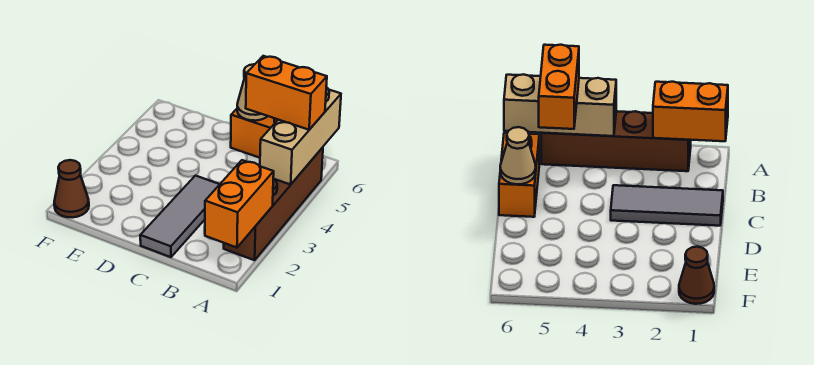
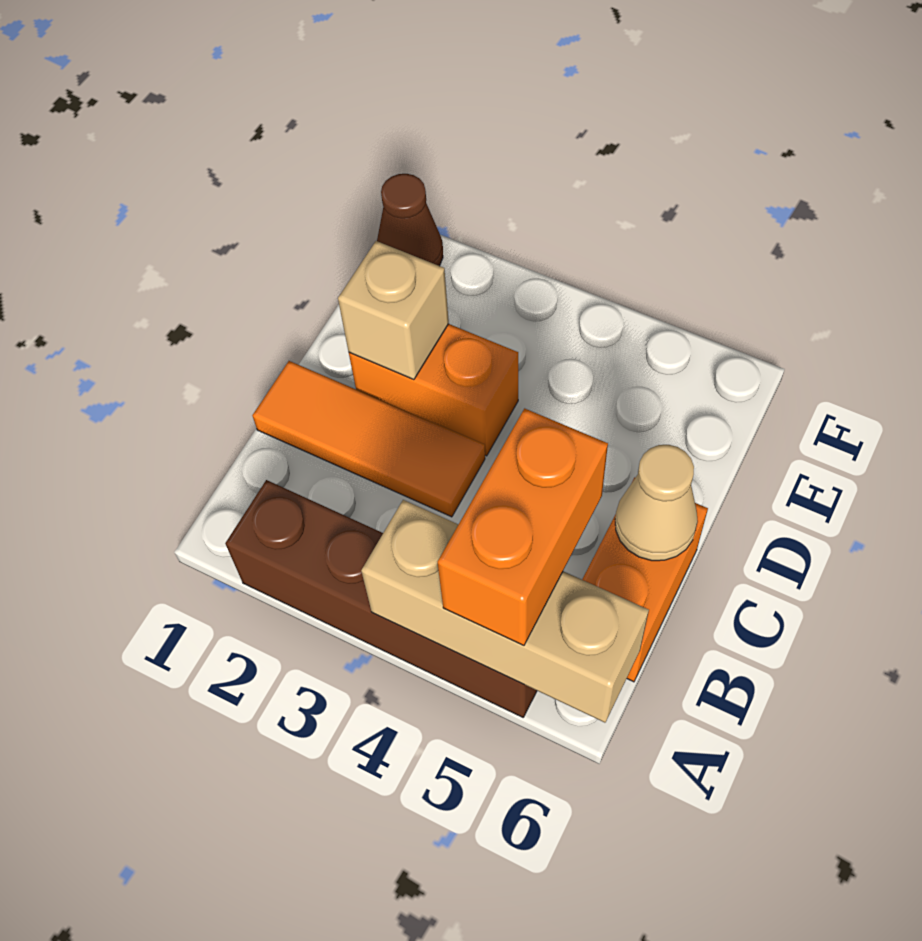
orange 1x2 brick [205,160,274,248] -> orange 1x2 brick moved to [349,324,518,456]
grey 1x3 tile [140,176,220,257] -> orange 1x3 tile [252,361,485,517]
none -> tan 1x1 brick [338,241,449,380]

